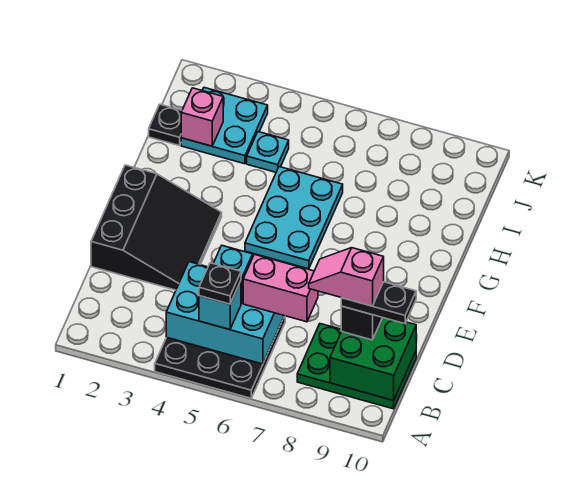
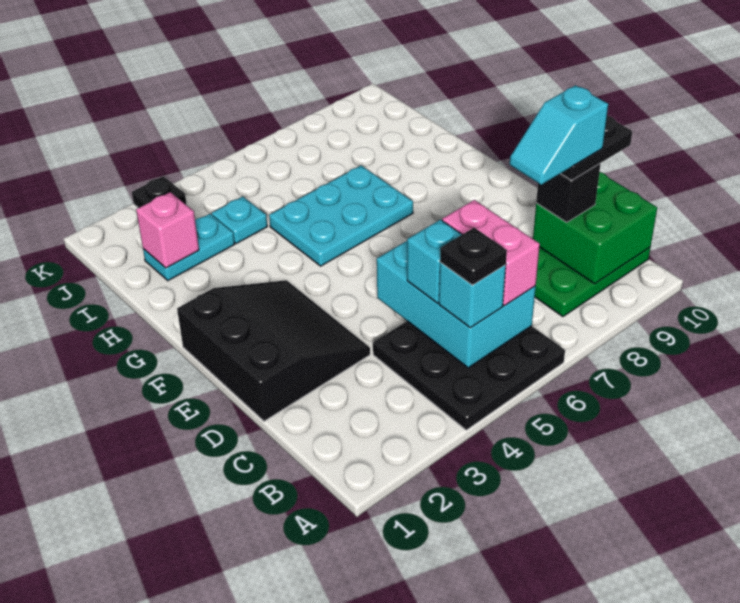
cyan 2x3 brick [166,262,284,364] -> cyan 2x3 brick turned to [377,241,536,368]
pink 1x2 brick [243,254,318,322] -> pink 1x2 brick turned to [442,200,540,306]
pink 1x2 slope [309,248,384,306] -> cyan 1x2 slope [510,85,608,185]
cyan 2x3 plate [245,167,343,269] -> cyan 2x3 plate turned to [269,165,413,266]
black 1x1 plate [149,104,182,146] -> black 1x1 plate moved to [132,176,187,208]
cyan 2x2 plate [181,88,268,164] -> cyan 1x2 plate [143,214,235,281]

